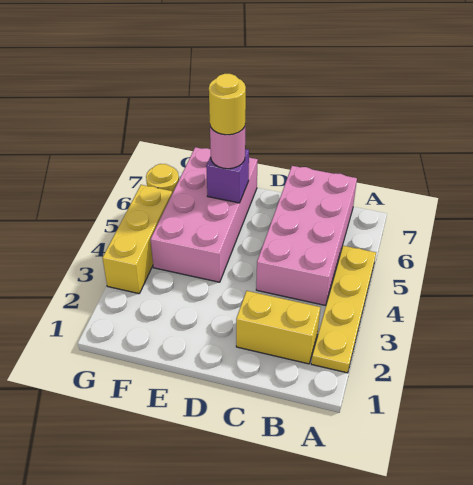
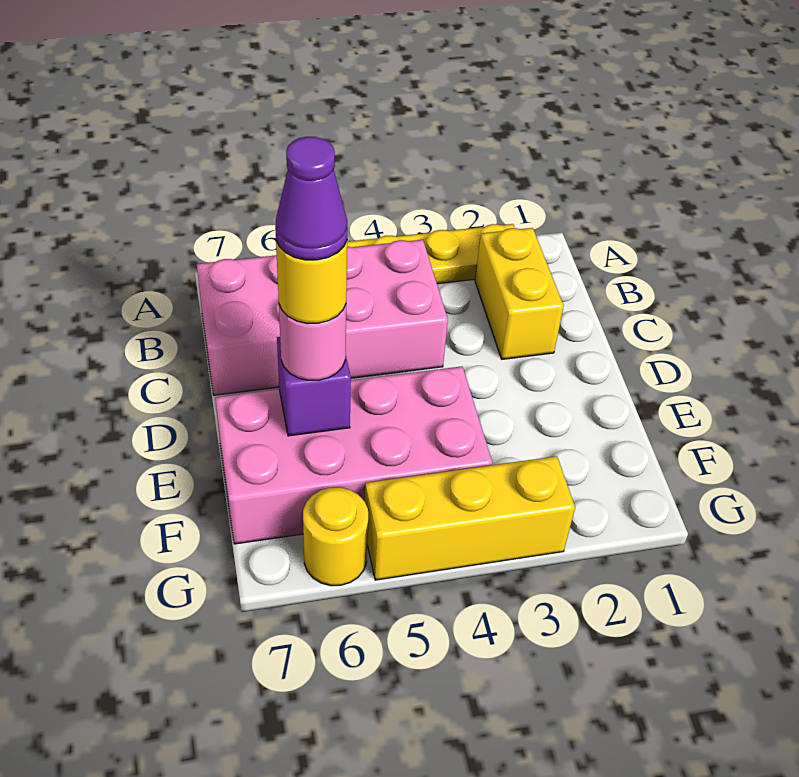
none -> purple 1x1 cone [275,137,347,260]

